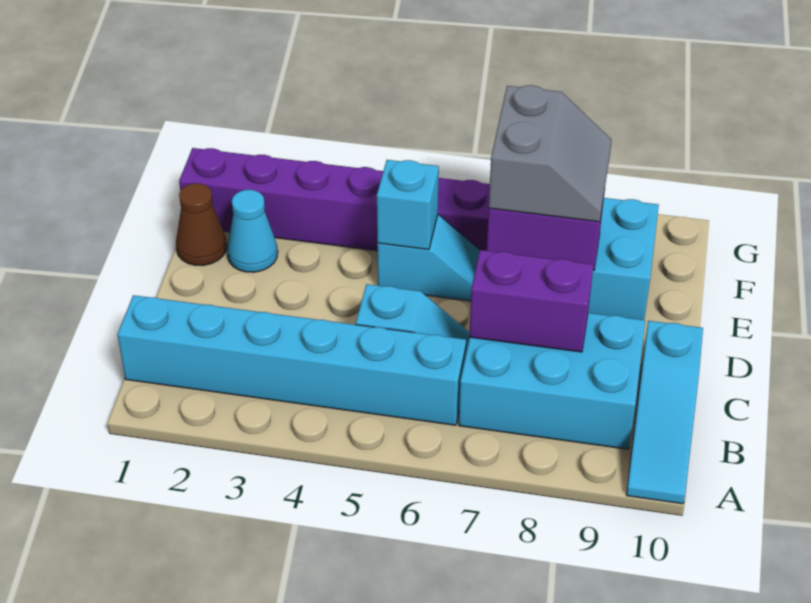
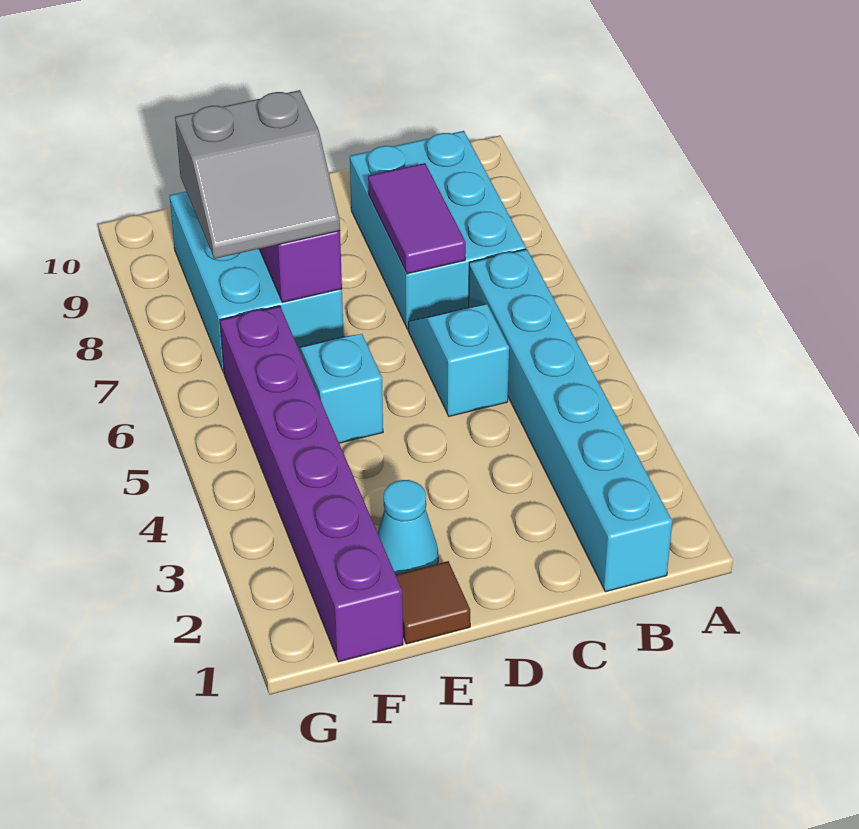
cyan 1x3 slope [627,321,703,504] -> none
purple 1x2 brick [469,250,593,352] -> purple 1x2 tile [368,163,466,274]
brown 1x1 cone [176,183,227,266] -> brown 1x1 tile [396,561,470,644]
cyan 1x1 brick [377,160,439,250] -> none
grey 2x2 slope [489,85,612,222] -> grey 2x2 slope turned to [175,90,340,259]

